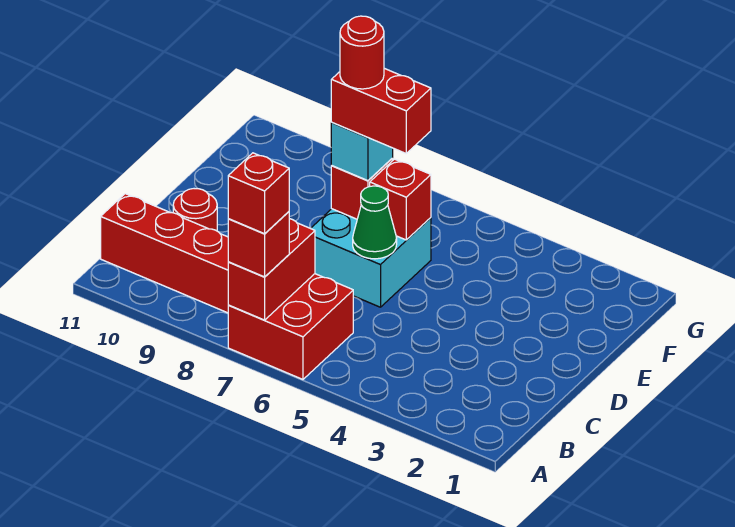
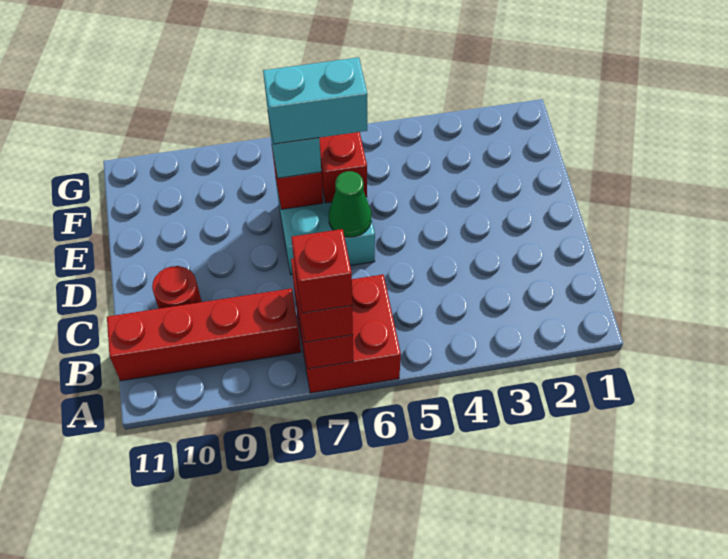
red 1x2 brick [331,68,431,153] -> cyan 1x2 brick [263,57,367,144]
red 1x1 round brick [340,16,384,89] -> none

